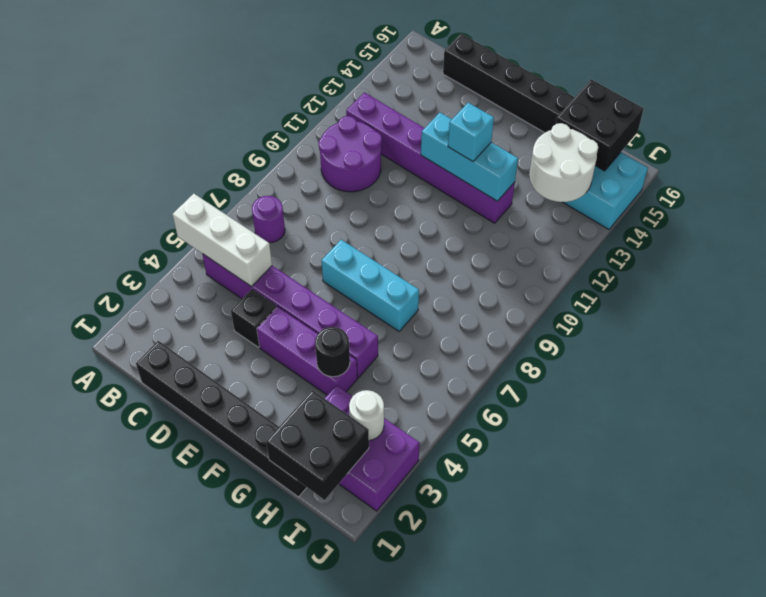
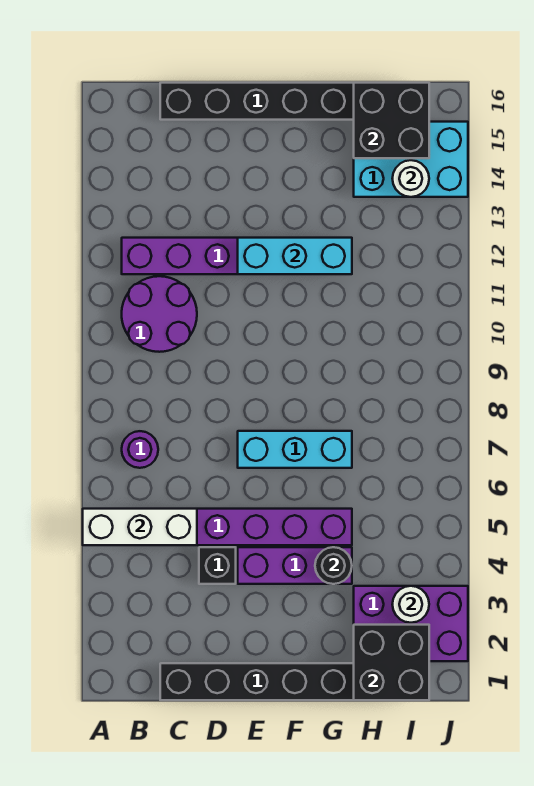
cyan 1x1 brick [448,103,494,161] -> none
white 2x2 round brick [529,123,598,202] -> white 1x1 round brick [392,160,429,197]

